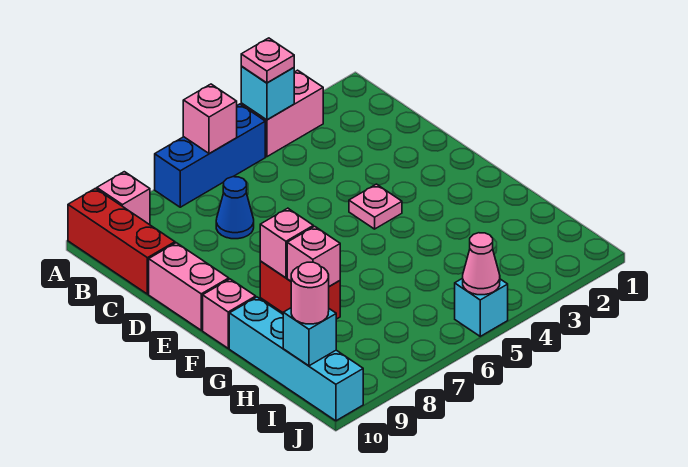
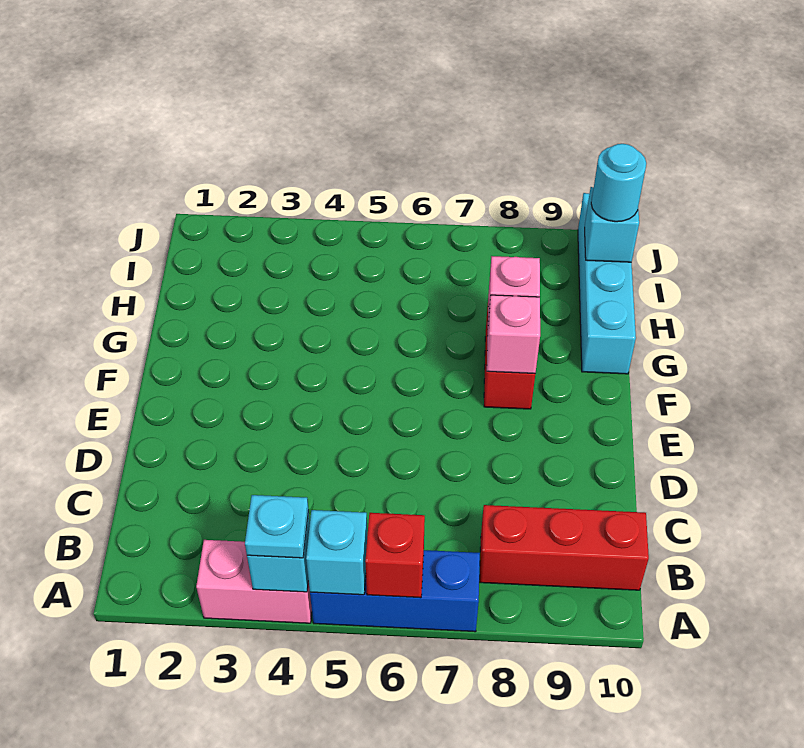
pink 1x1 plate [241,38,294,83] -> cyan 1x1 plate [245,495,309,558]
pink 1x1 brick [183,84,237,154] -> red 1x1 brick [365,513,425,598]
pink 1x1 brick [97,172,150,225] -> none
red 1x3 brick [68,188,175,294] -> red 1x3 brick turned to [480,505,649,590]
blue 1x1 cone [216,177,254,239] -> none
pink 1x2 brick [149,243,229,330] -> none
pink 1x1 plate [349,184,402,229] -> none
pink 1x1 brick [203,279,256,348] -> none
pink 1x1 round brick [291,262,329,324] -> cyan 1x1 round brick [591,144,646,222]
cyan 1x1 brick [455,278,508,336] -> cyan 1x1 brick moved to [306,510,367,595]
pink 1x1 cone [463,233,500,295] -> none

